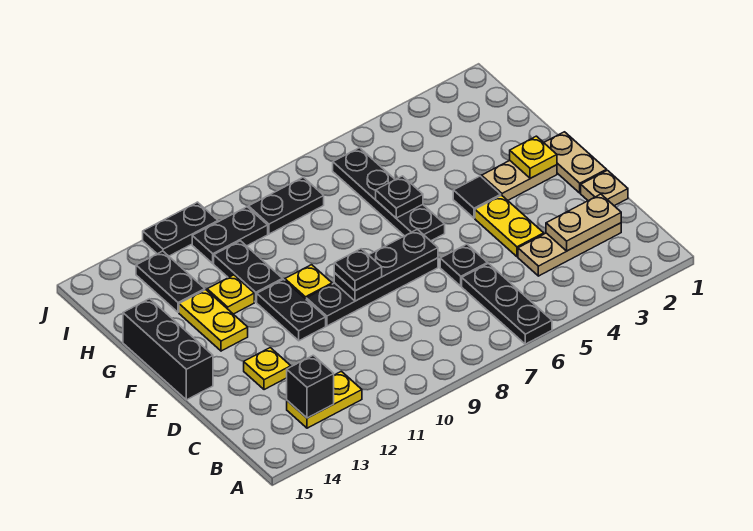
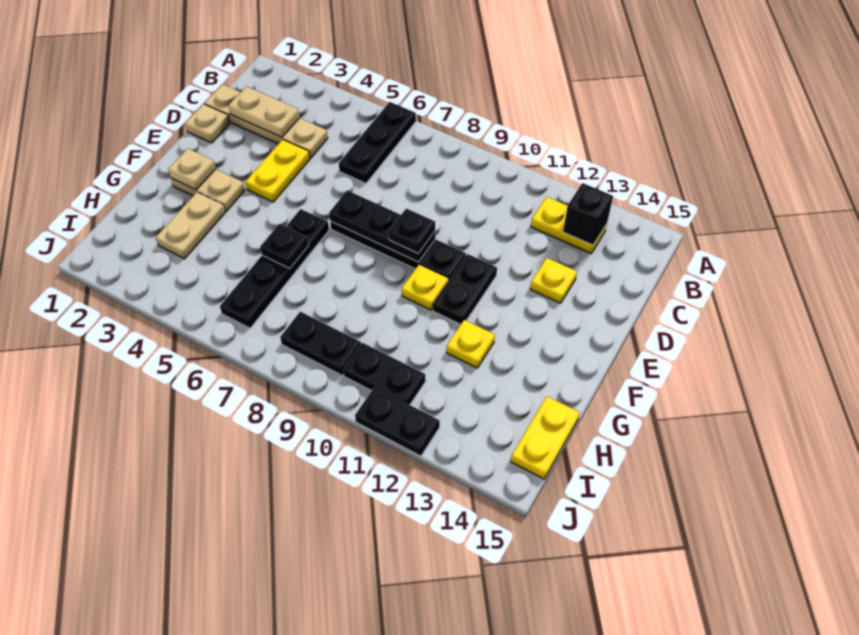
tan 1x3 plate [518,223,621,276] -> tan 1x4 plate [205,84,328,158]
black 1x1 plate [440,244,488,286] -> none
tan 1x2 plate [544,132,607,193] -> tan 1x2 plate moved to [156,192,225,259]
black 1x3 brick [123,299,213,400] -> none
yellow 1x1 plate [510,136,557,179] -> tan 1x1 plate [168,148,216,190]
black 1x1 tile [453,176,501,218] -> none
yellow 1x2 plate [179,290,248,351] -> yellow 1x2 plate moved to [511,397,580,479]
black 1x2 plate [214,241,283,302] -> none
black 1x2 plate [136,251,205,312] -> none

